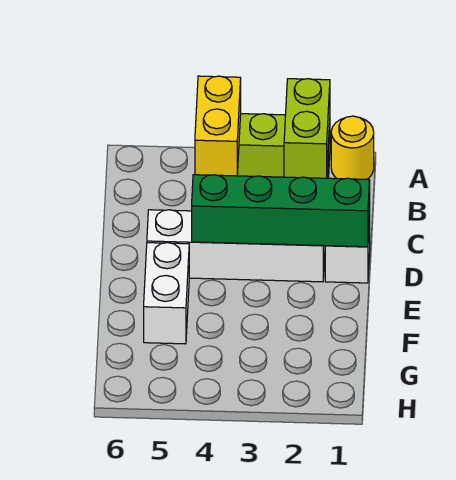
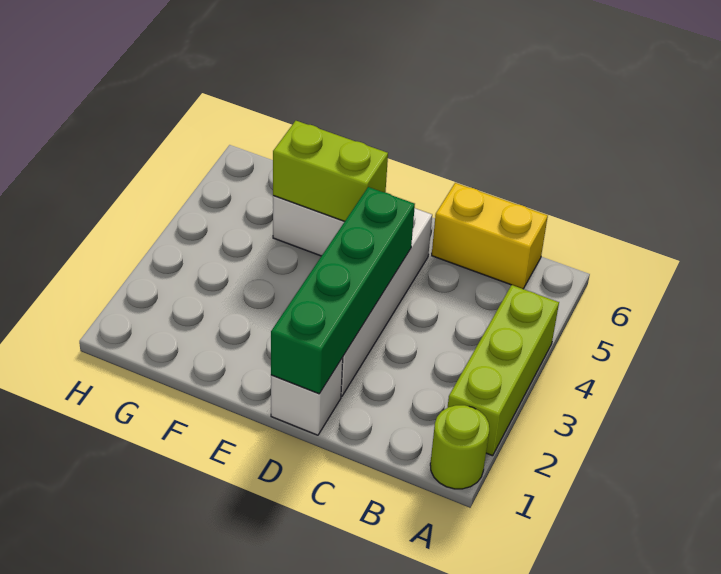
yellow 1x1 round brick [331,116,374,179] -> lime 1x1 round brick [430,405,489,489]
lime 1x2 brick [284,79,330,178] -> lime 1x2 brick moved to [273,121,388,221]
yellow 1x2 brick [195,76,241,176] -> yellow 1x2 brick moved to [432,183,548,289]

